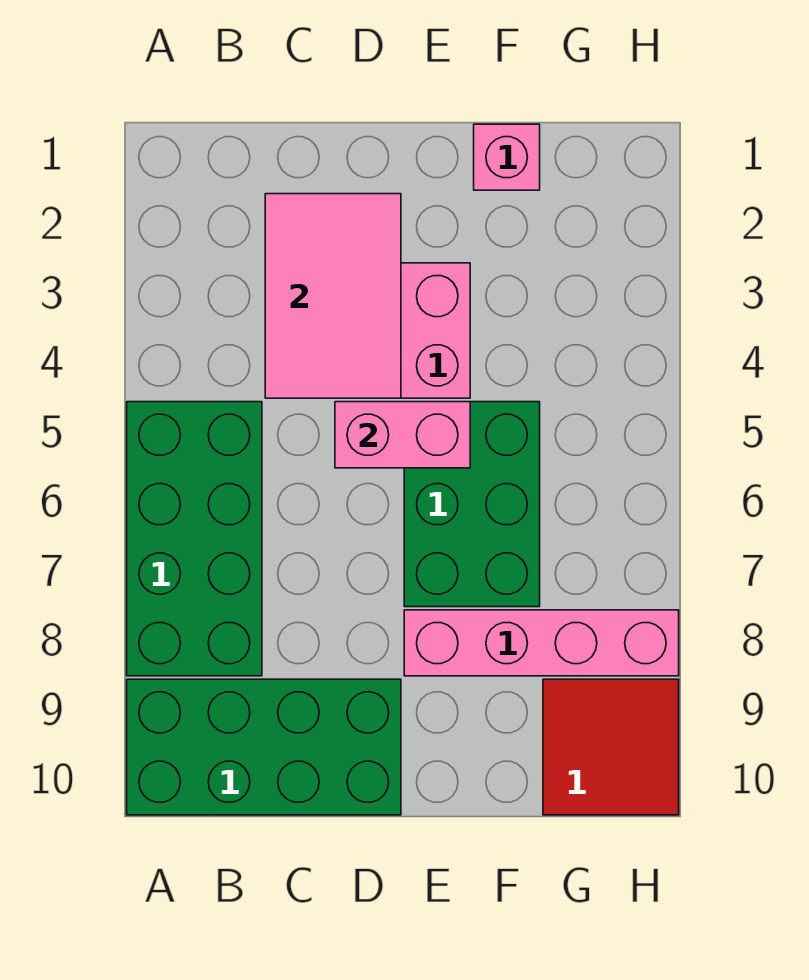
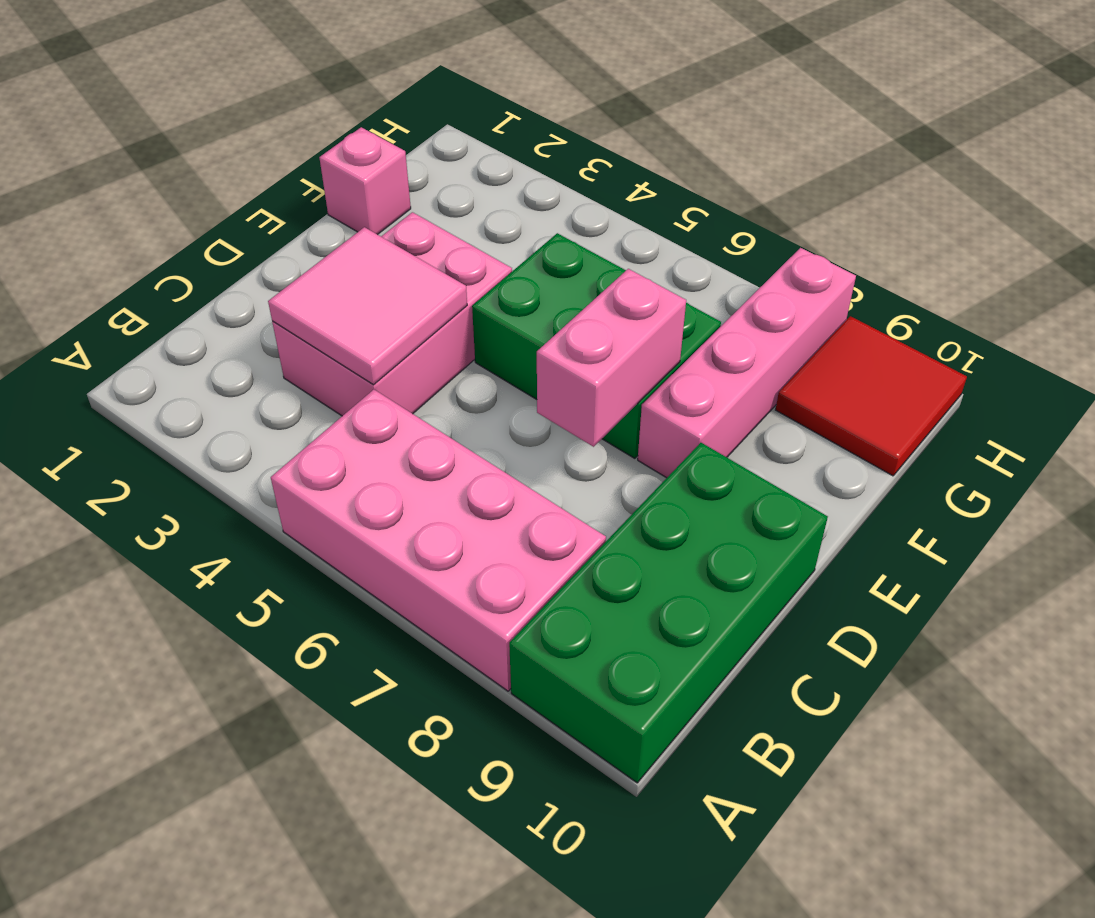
green 2x4 brick [127,402,262,676] -> pink 2x4 brick [271,390,606,691]
pink 2x3 tile [265,194,401,398] -> pink 2x2 tile [268,227,467,385]
pink 1x2 brick [335,402,470,468] -> pink 1x2 brick moved to [537,269,686,447]

